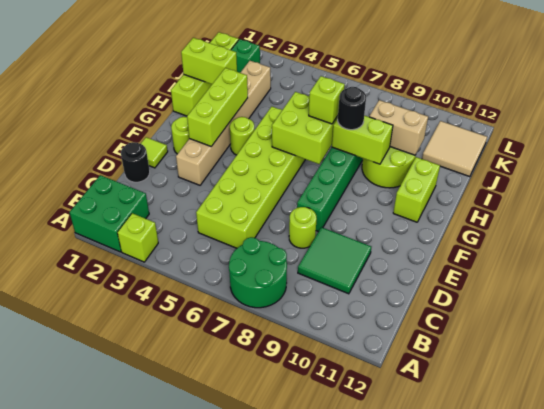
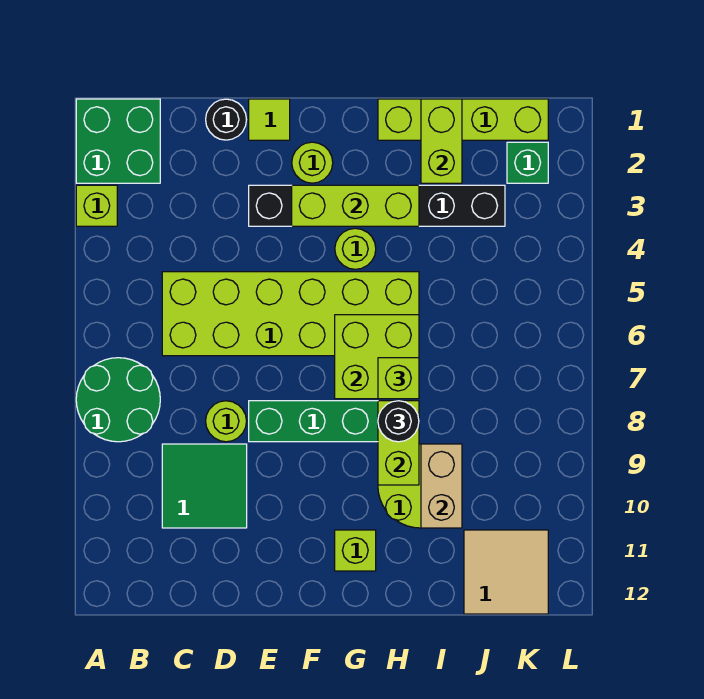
tan 1x6 brick [176,61,271,185] -> black 1x6 brick [249,185,505,226]
lime 1x2 brick [393,157,440,222] -> lime 1x1 brick [335,530,376,571]

